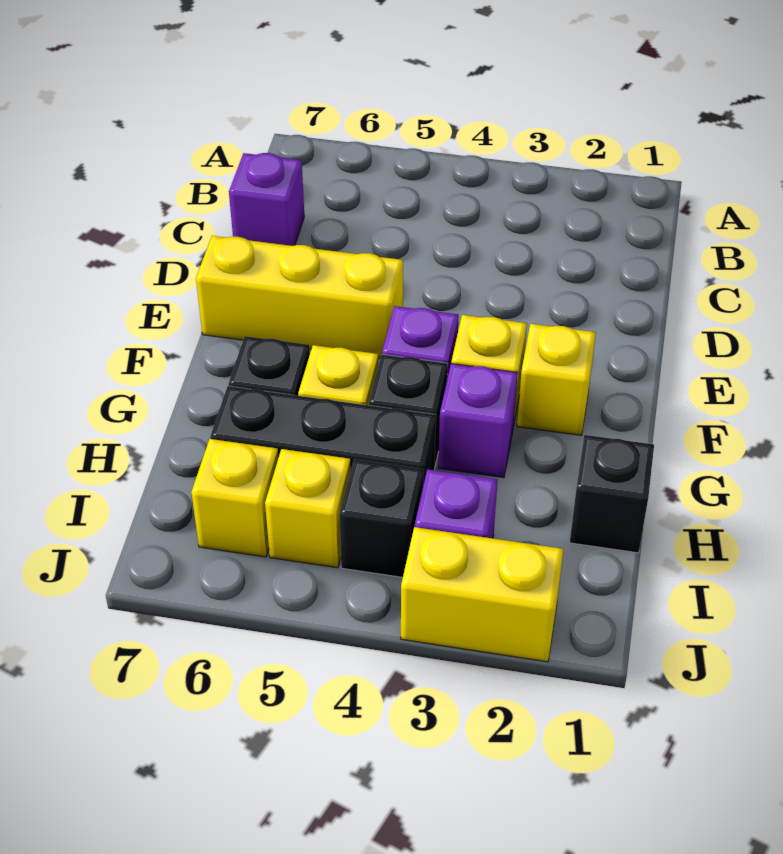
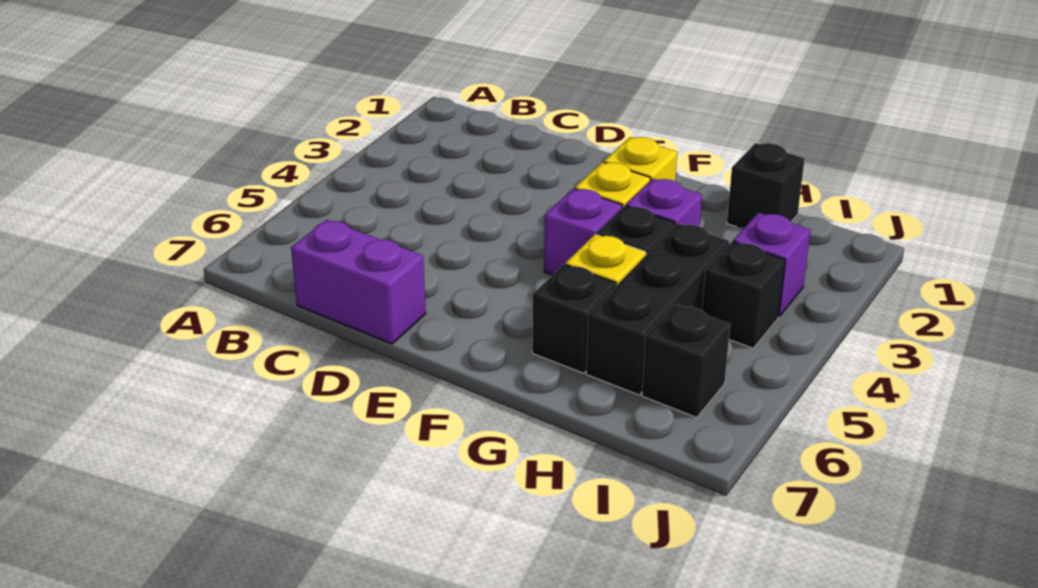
purple 1x1 brick [229,153,304,246] -> purple 1x2 brick [291,220,426,344]
yellow 1x3 brick [196,236,403,358] -> none
yellow 1x1 brick [265,449,351,568] -> none
yellow 1x1 brick [191,439,279,557] -> black 1x1 brick [642,304,730,418]
yellow 1x2 brick [401,527,564,662] -> none

